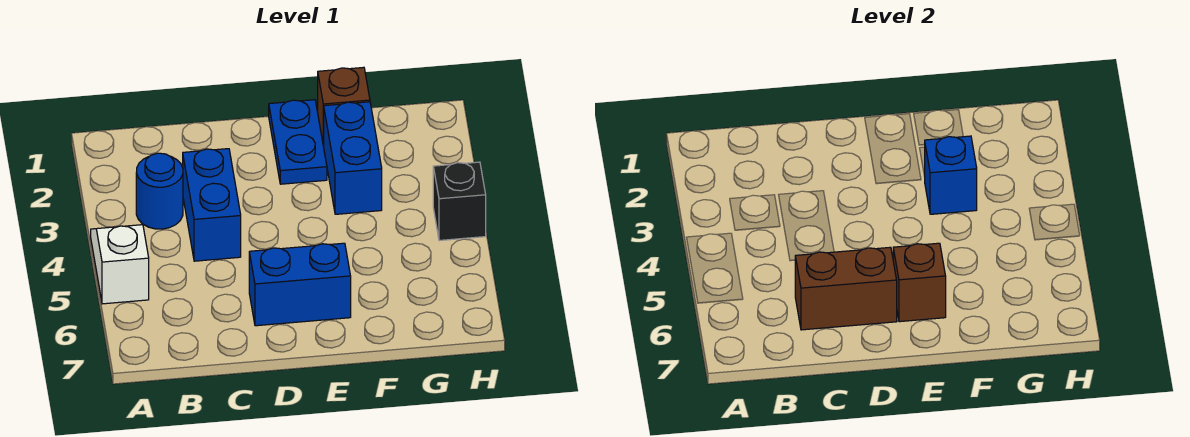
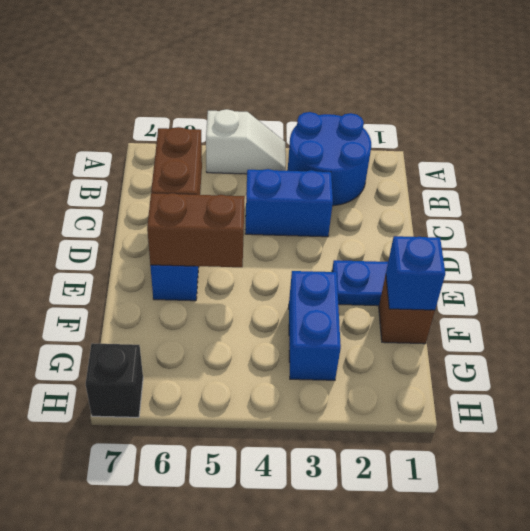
blue 1x1 round brick [136,153,183,229] -> blue 2x2 round brick [288,112,371,206]
brown 1x1 brick [893,243,946,322] -> brown 1x2 brick [147,193,245,267]
blue 1x2 brick [323,102,382,214] -> blue 1x2 brick turned to [289,271,341,380]
blue 1x1 brick [924,136,977,214] -> blue 1x1 brick moved to [386,236,445,310]
black 1x1 brick [433,162,486,241] -> black 1x1 brick moved to [86,343,143,417]

